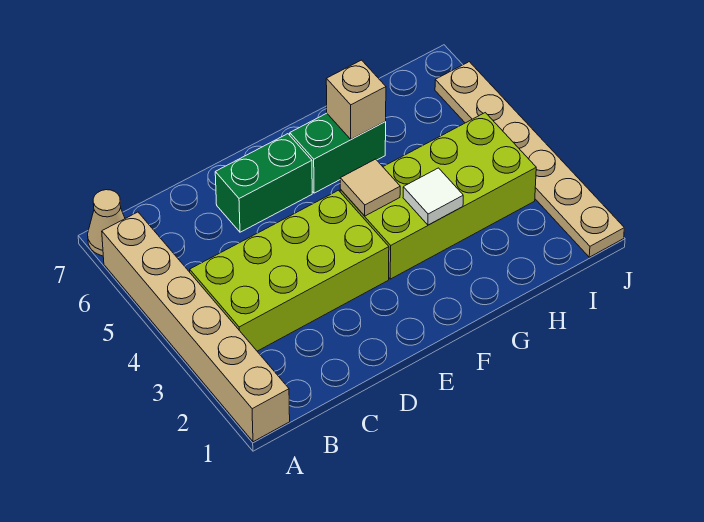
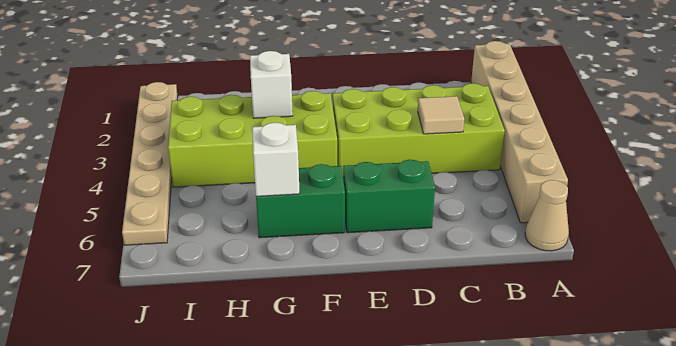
tan 1x1 tile [340,159,400,216] -> tan 1x1 tile moved to [418,96,464,134]
white 1x1 tile [403,168,463,225] -> white 1x1 brick [250,51,293,118]
tan 1x1 brick [326,60,386,139] -> white 1x1 brick [252,123,300,196]

